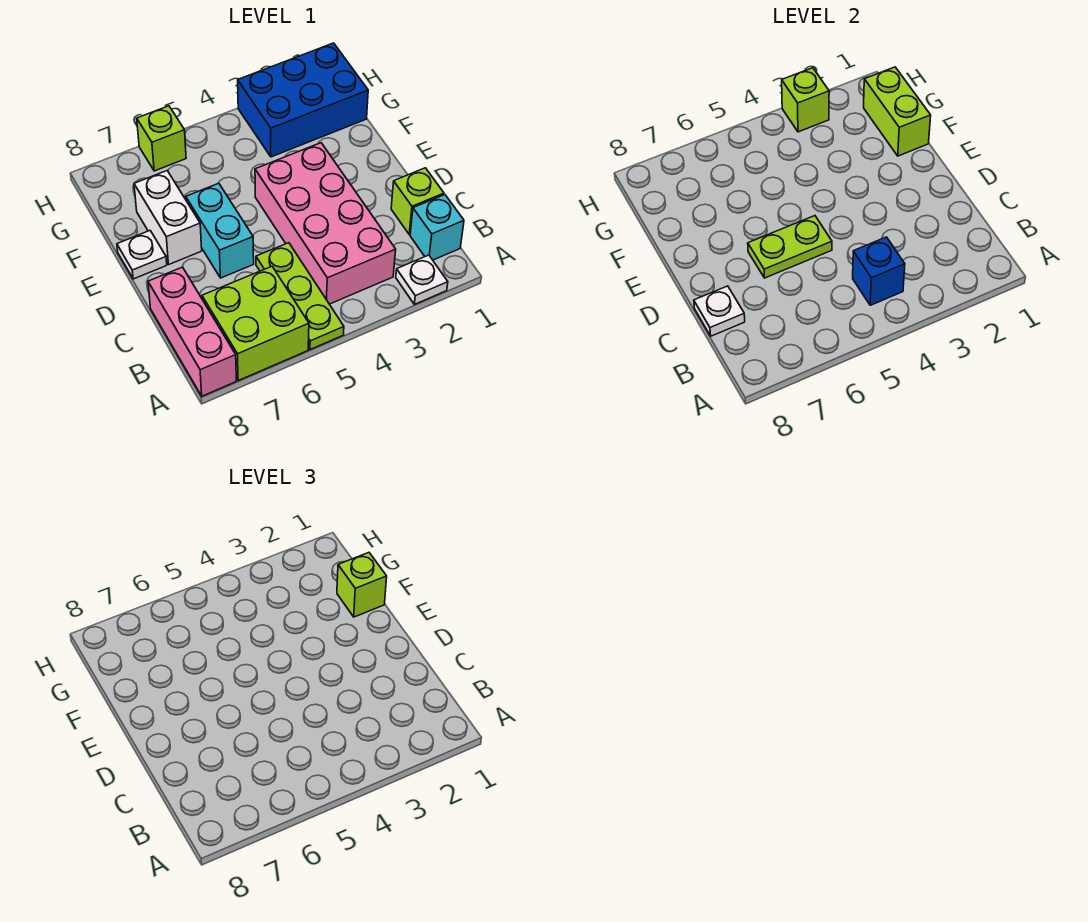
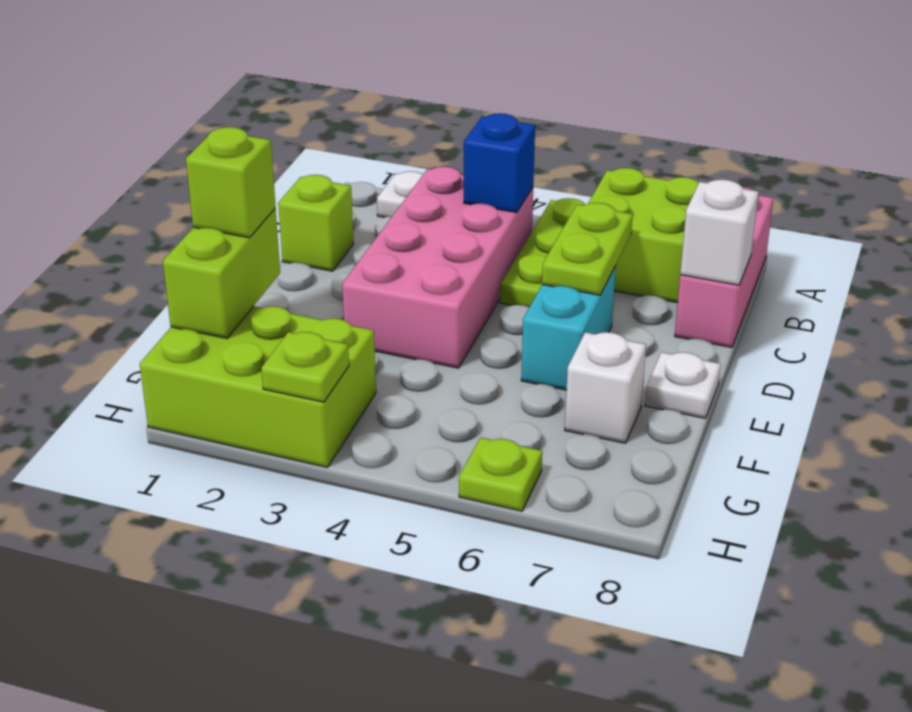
cyan 1x1 brick [410,195,464,260] -> none
white 1x1 plate [694,286,745,336] -> white 1x1 brick [680,179,758,285]
lime 1x2 plate [748,216,832,278] -> lime 1x2 plate turned to [542,203,633,295]
white 1x2 brick [134,171,202,265] -> white 1x1 brick [565,332,646,443]
blue 2x3 brick [238,43,368,157] -> lime 2x3 brick [140,306,376,467]
lime 1x1 brick [782,68,829,132] -> lime 1x1 plate [261,332,349,402]
lime 1x1 brick [137,106,186,171] -> lime 1x1 plate [459,437,542,511]

